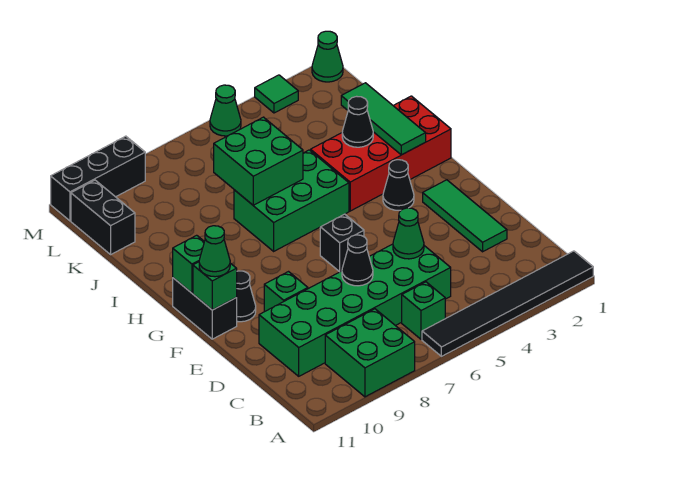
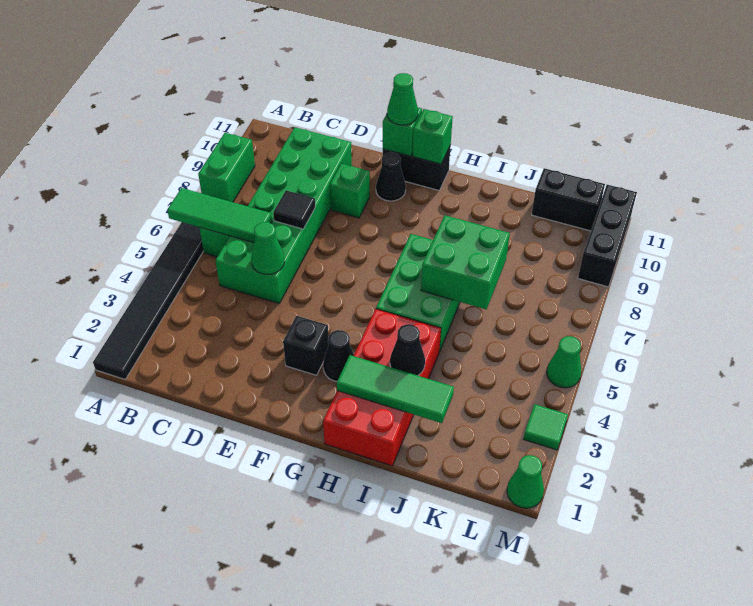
green 2x2 brick [325,309,415,397] -> green 1x2 brick [198,133,255,202]
green 1x3 tile [423,180,507,252] -> green 1x3 tile moved to [167,188,272,243]
black 1x1 cone [342,235,373,286] -> black 1x1 tile [273,190,315,229]
black 1x1 brick [320,214,364,272] -> black 1x1 brick moved to [283,316,328,375]

